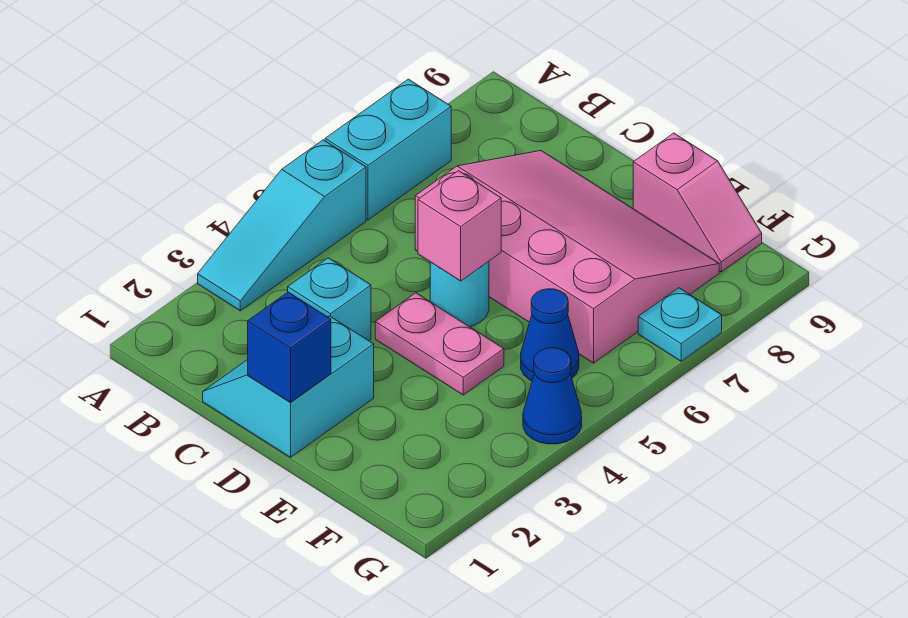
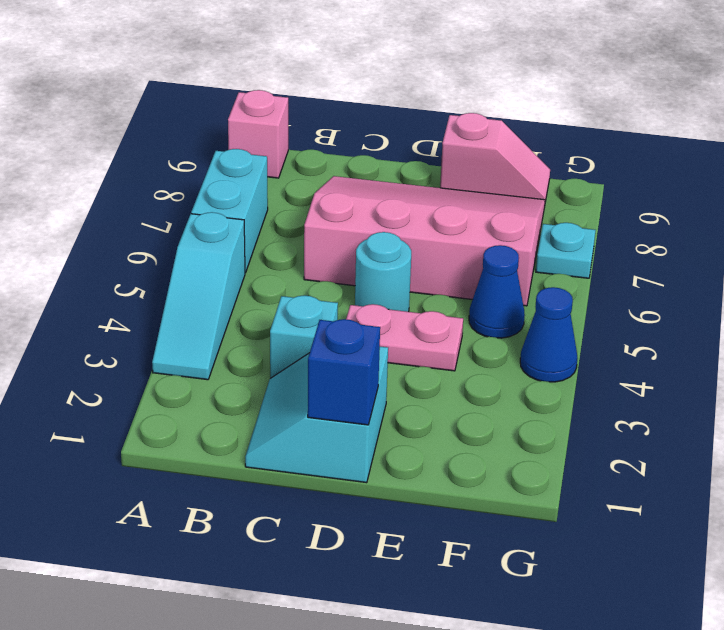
pink 1x1 brick [418,171,501,281] -> pink 1x1 brick moved to [228,90,288,178]

